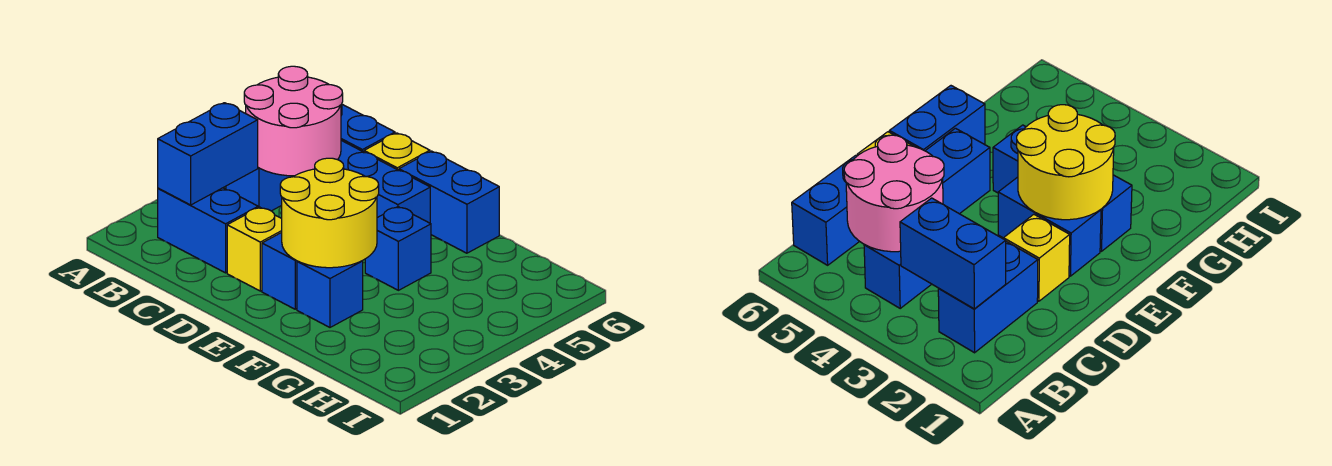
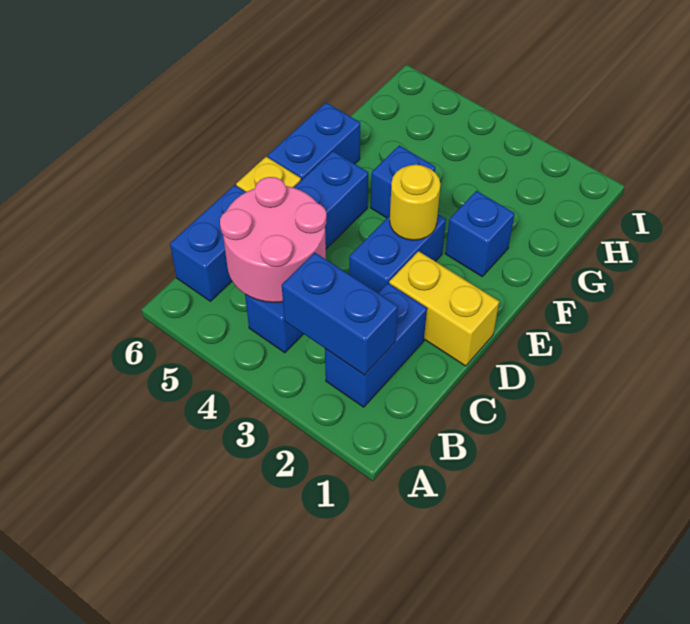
yellow 1x1 brick [227,207,282,291] -> yellow 1x2 brick [389,251,499,366]
blue 1x2 brick [262,233,297,309] -> blue 1x2 brick turned to [349,214,446,293]
yellow 2x2 round brick [280,158,379,268] -> yellow 1x1 round brick [390,165,440,240]

